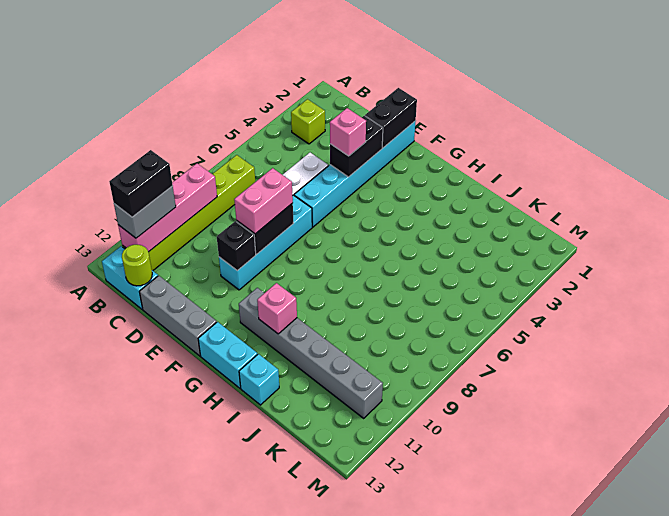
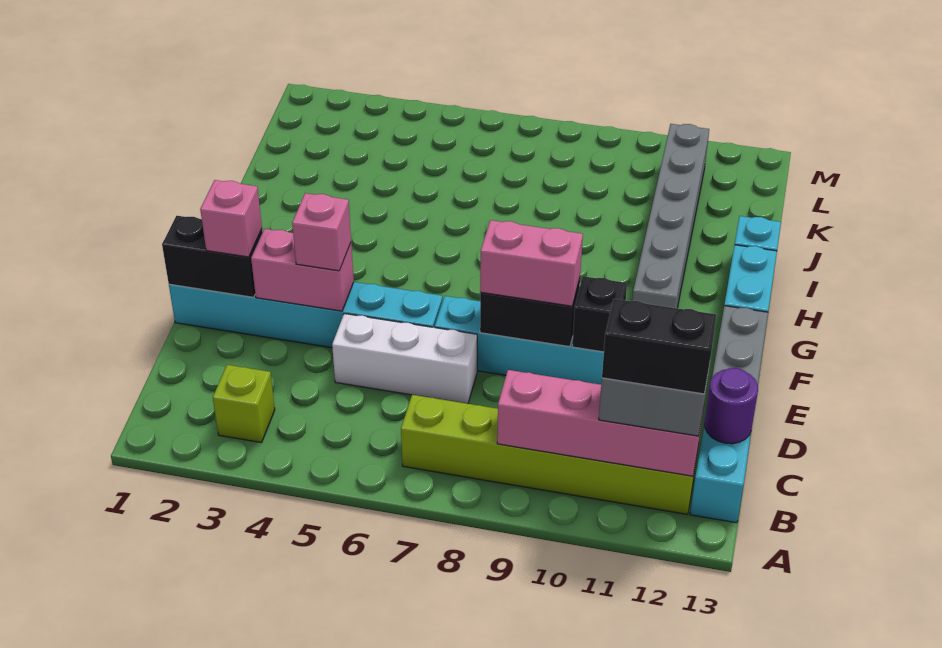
lime 1x1 round brick [122,245,152,286] -> purple 1x1 round brick [705,368,758,444]
black 1x2 brick [330,116,383,177] -> pink 1x2 brick [251,229,354,311]
pink 1x1 brick [257,283,297,334] -> pink 1x1 brick moved to [200,180,262,257]

